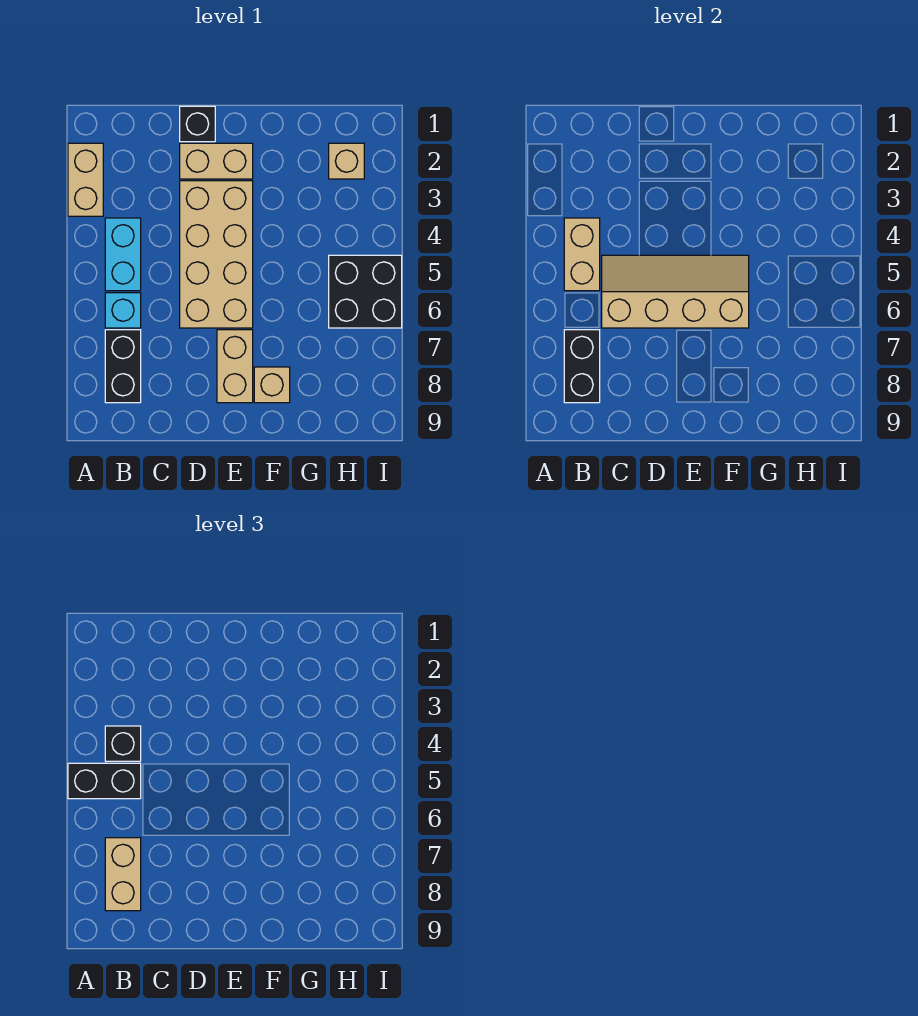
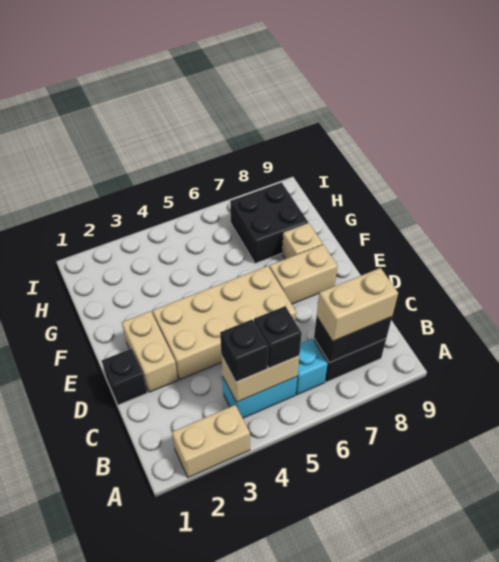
black 1x2 brick [68,763,141,799] -> black 1x1 brick [254,306,302,368]
tan 2x4 slope [602,255,749,328] -> none
tan 1x1 brick [329,143,364,179] -> none
black 2x2 brick [329,255,402,328] -> black 2x2 brick moved to [230,182,308,263]

